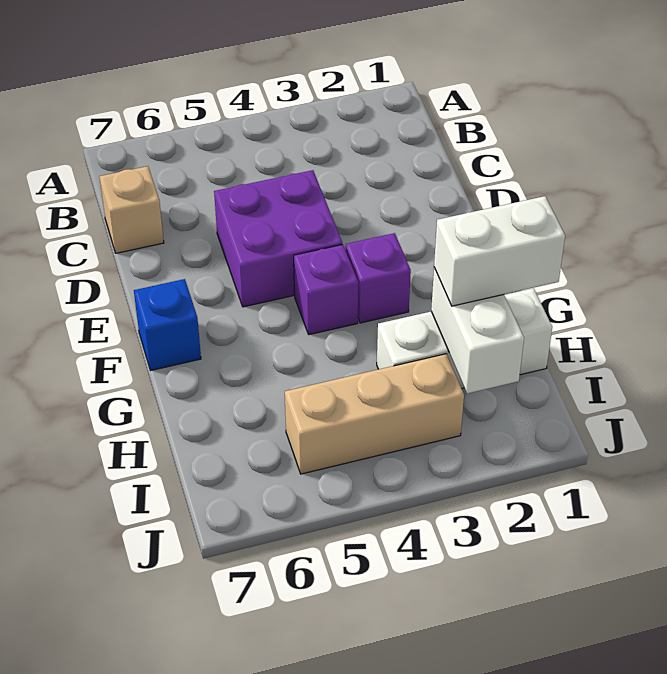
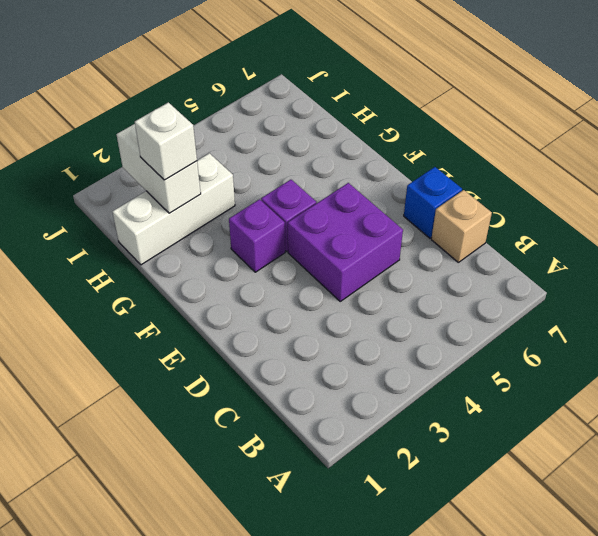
blue 1x1 brick [134,279,201,370] -> blue 1x1 brick moved to [404,167,462,238]
white 1x2 brick [434,196,565,306] -> white 1x1 brick [135,102,197,180]
tan 1x3 brick [285,354,464,474] -> none

